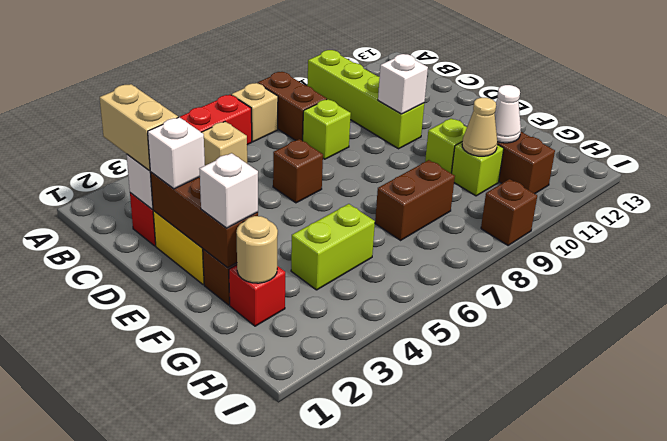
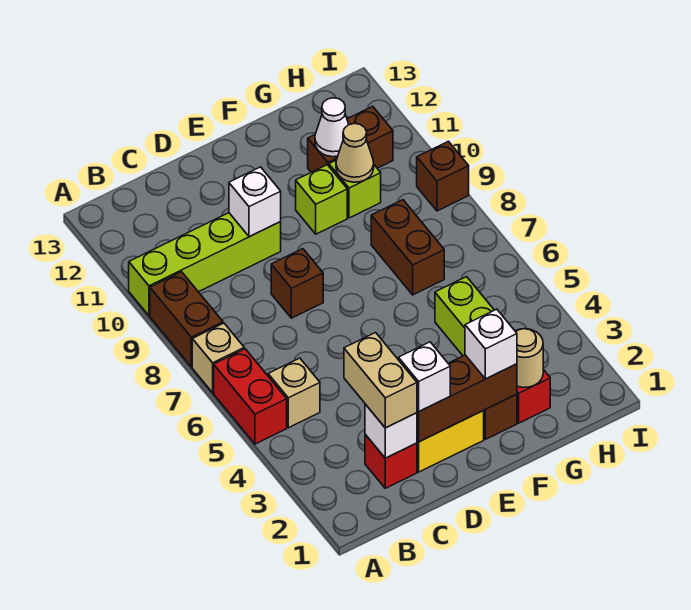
brown 1x2 brick [258,72,327,141] -> brown 1x2 brick turned to [150,272,223,367]
tan 1x2 brick [100,84,178,171] -> tan 1x2 brick turned to [344,333,417,428]
lime 1x1 brick [303,99,351,159] -> none
brown 1x1 brick [273,139,323,203] -> brown 1x1 brick moved to [271,249,323,318]

